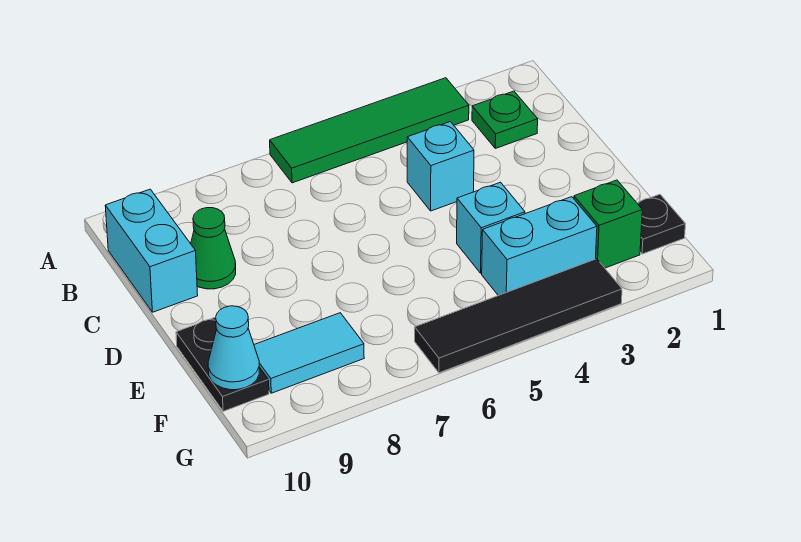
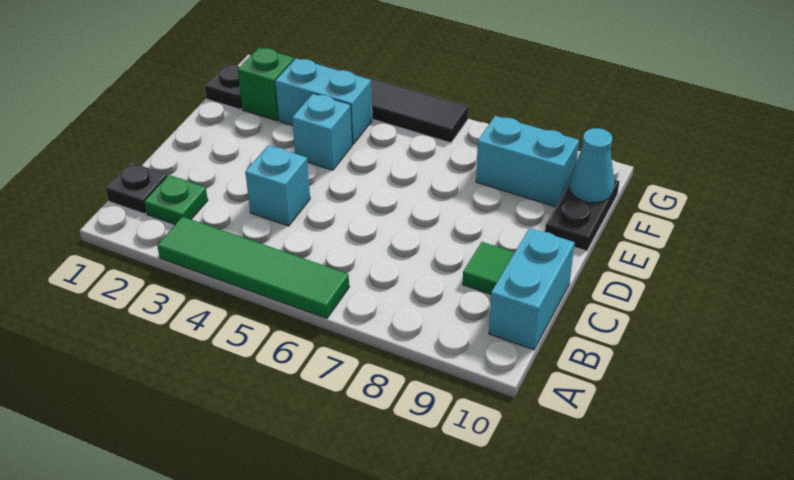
none -> black 1x1 plate [106,162,167,214]
green 1x1 cone [190,208,236,289] -> green 1x1 tile [463,242,515,294]
cyan 1x2 tile [254,313,364,393] -> cyan 1x2 brick [476,116,579,207]

